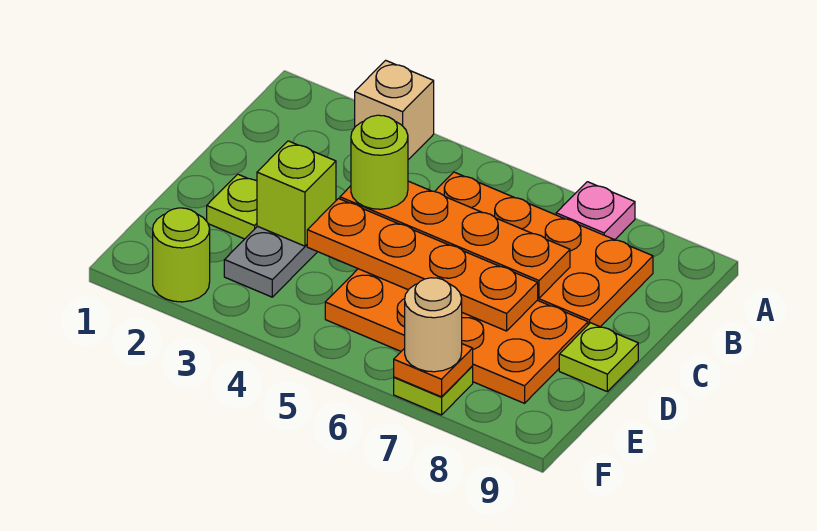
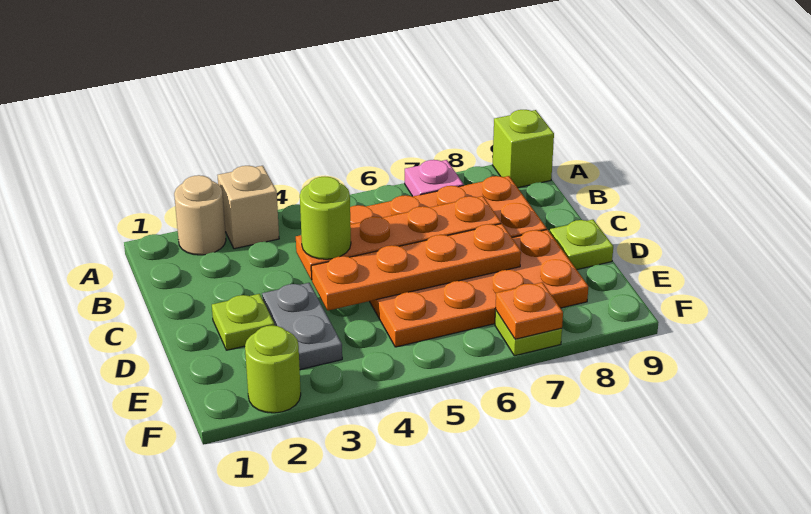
lime 1x1 brick [257,141,336,246] -> lime 1x1 brick moved to [493,110,554,188]
tan 1x1 round brick [405,278,462,372] -> tan 1x1 round brick moved to [174,175,226,255]

